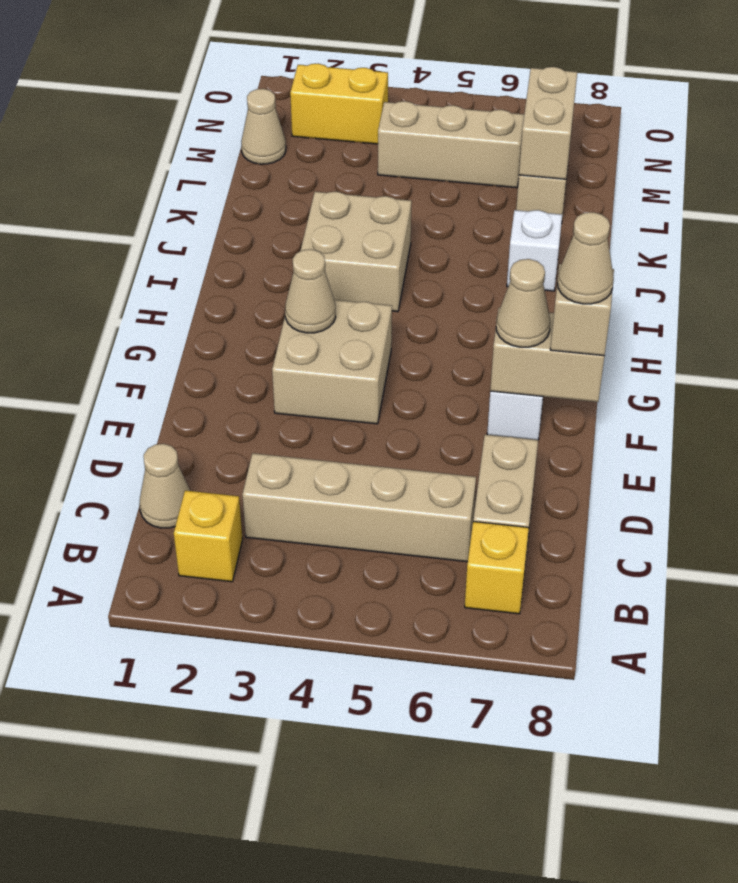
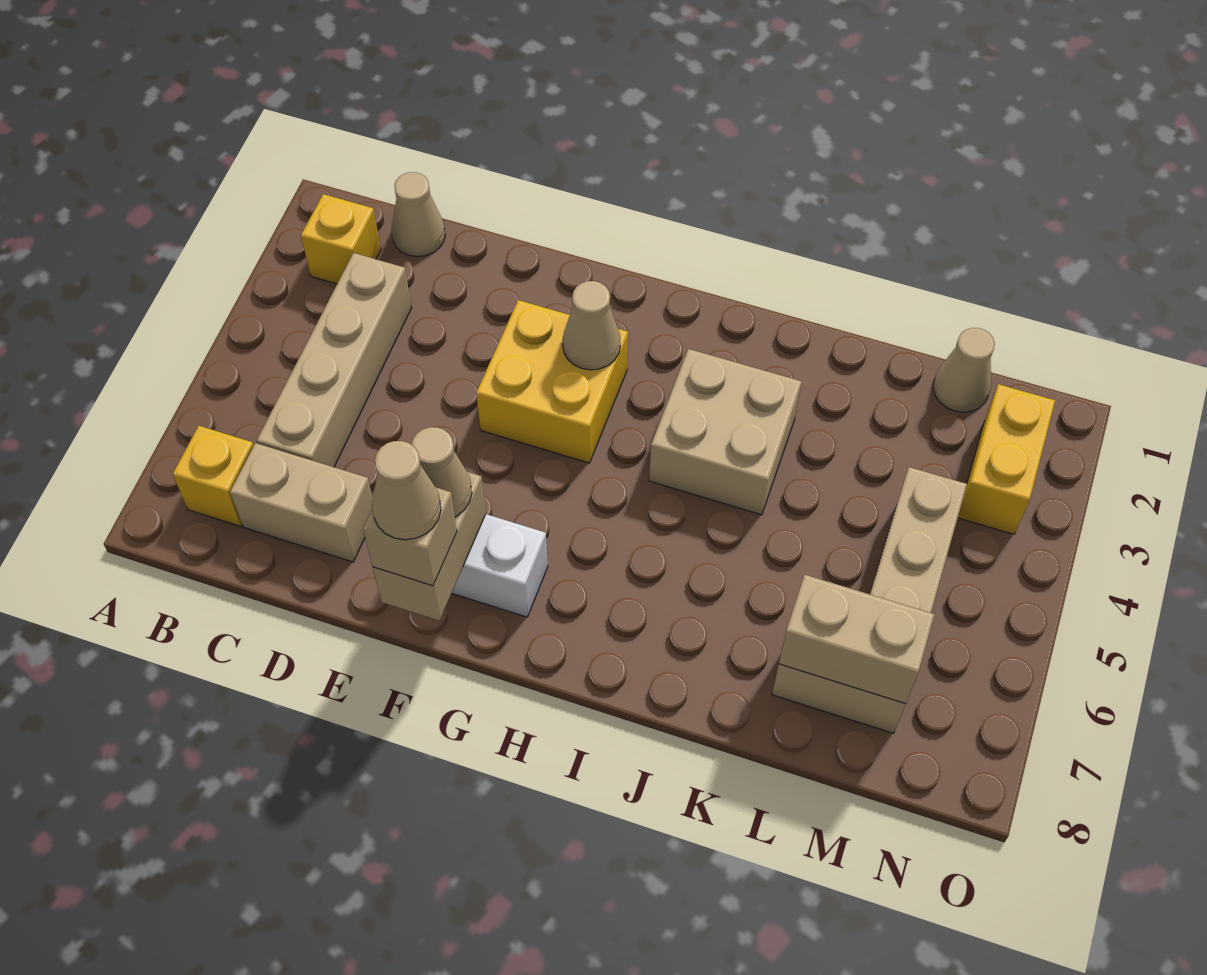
tan 2x2 brick [272,300,392,424] -> yellow 2x2 brick [476,300,628,463]
white 1x1 brick [507,210,562,291] -> none

